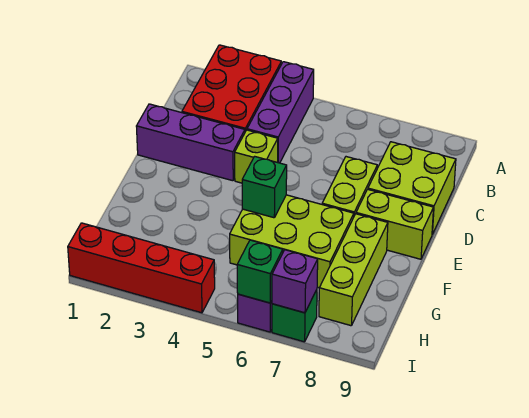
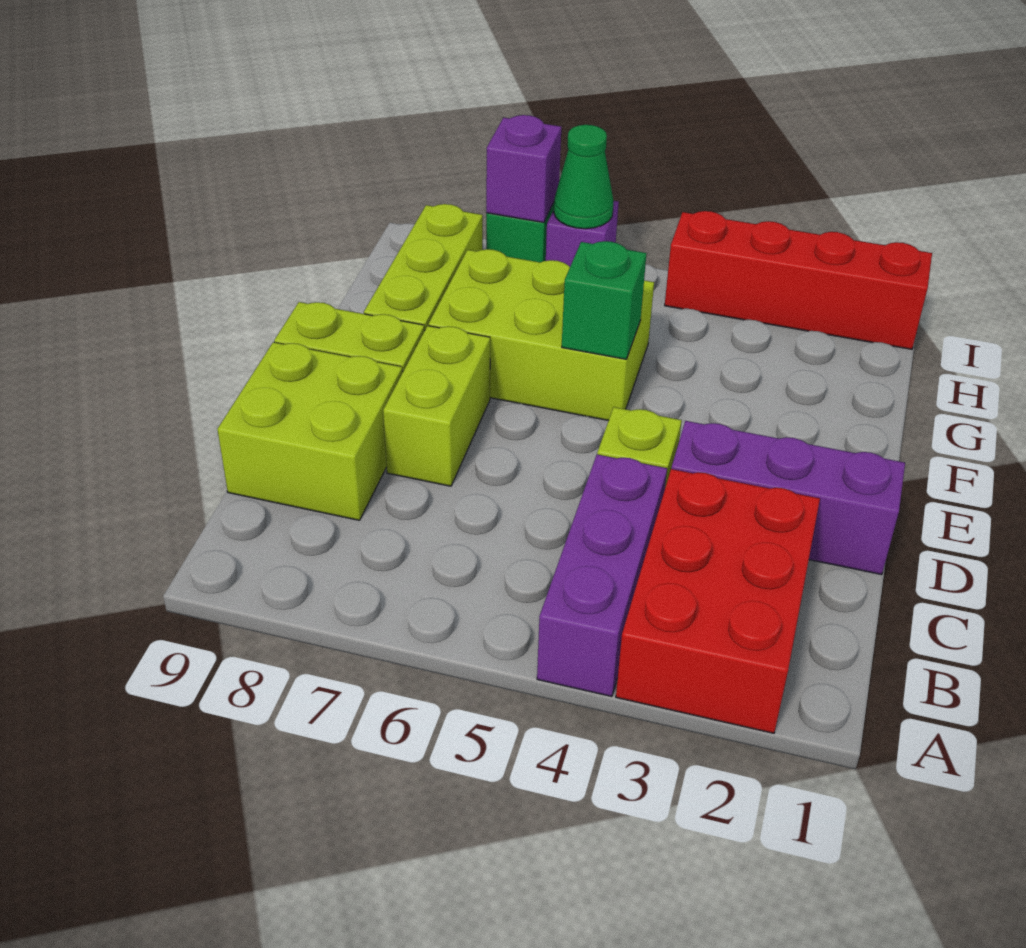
green 1x1 brick [237,240,283,303] -> green 1x1 cone [554,125,613,229]

